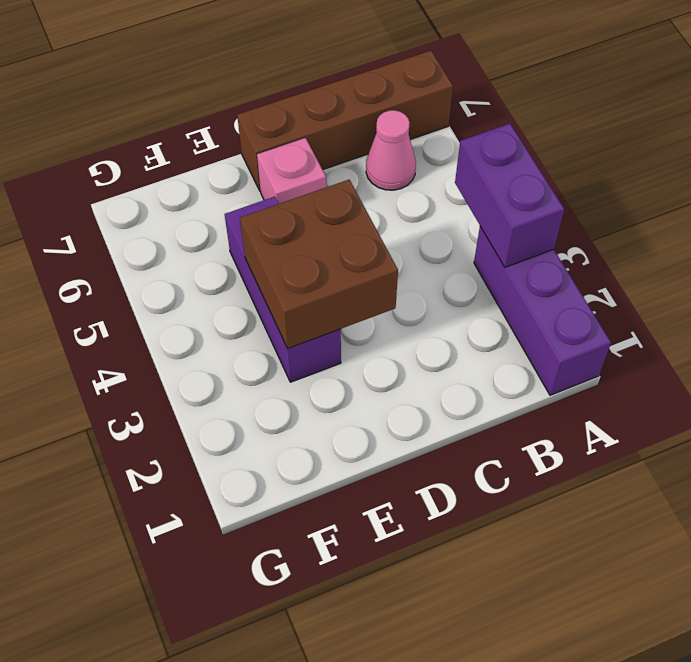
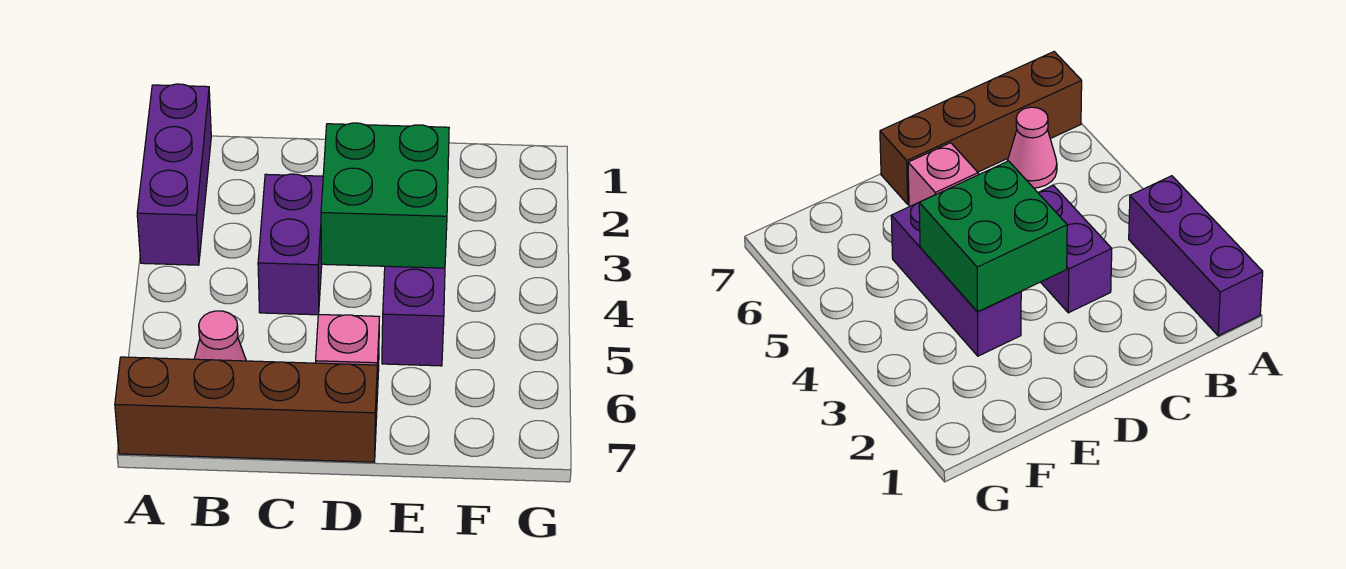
purple 1x2 brick [455,124,564,267] -> purple 1x2 brick moved to [258,174,323,315]
brown 2x2 brick [240,180,398,348] -> green 2x2 brick [321,123,449,268]

